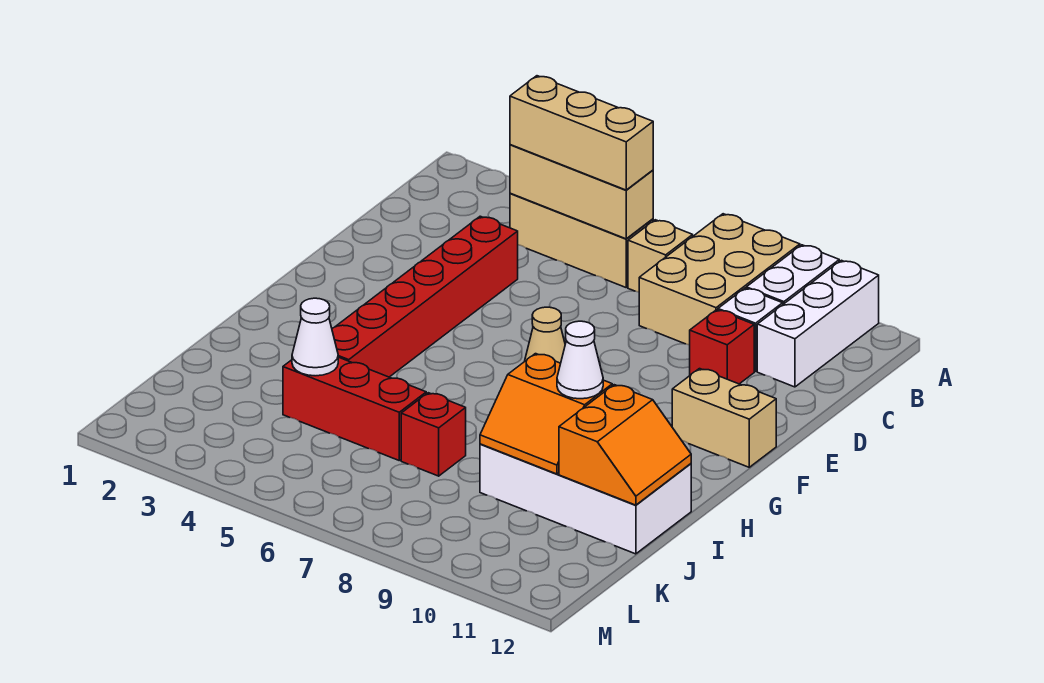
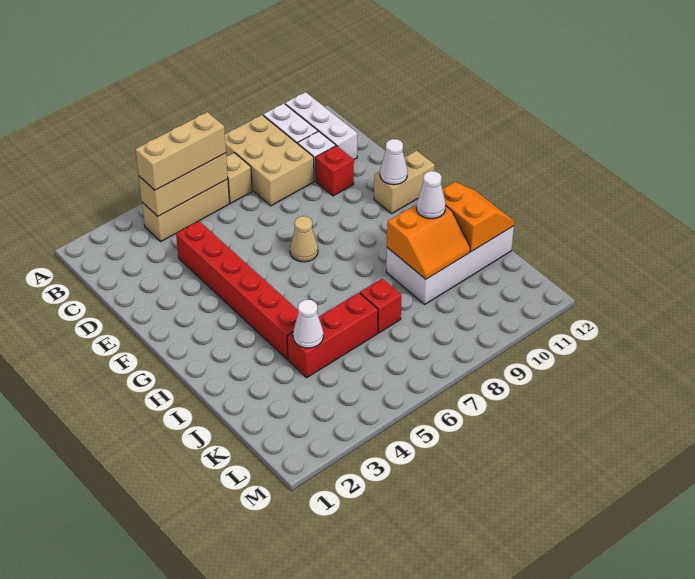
none -> white 1x1 cone [380,139,408,185]

